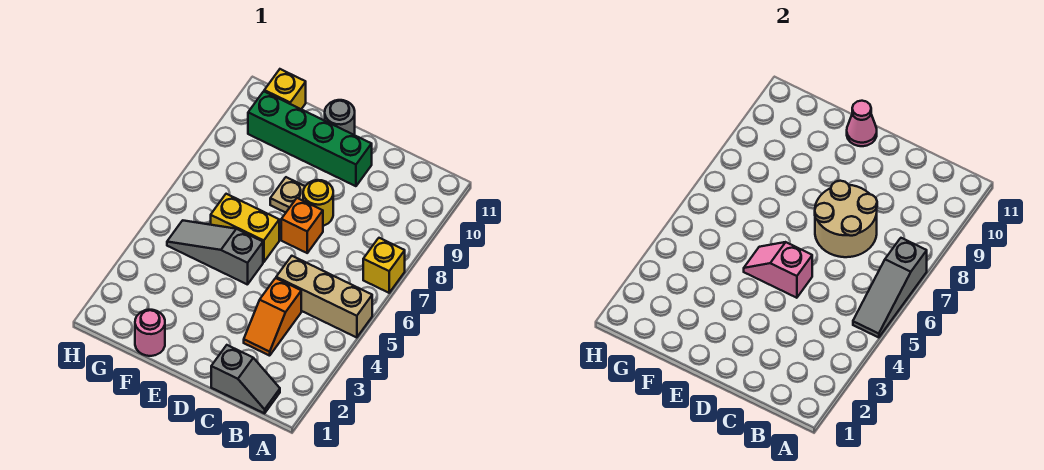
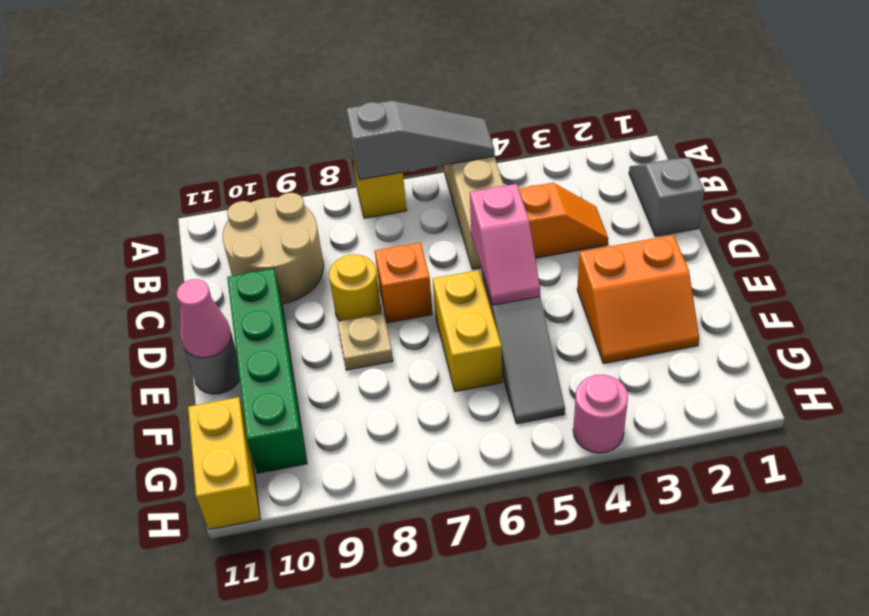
tan 2x2 round brick [815,181,877,257] -> tan 2x2 round brick moved to [223,193,324,304]
none -> orange 2x2 slope [577,235,699,364]
pink 1x1 round brick [135,310,165,356] -> pink 1x1 round brick moved to [573,375,628,453]
yellow 1x1 brick [264,69,306,109] -> yellow 1x2 brick [188,397,260,530]

